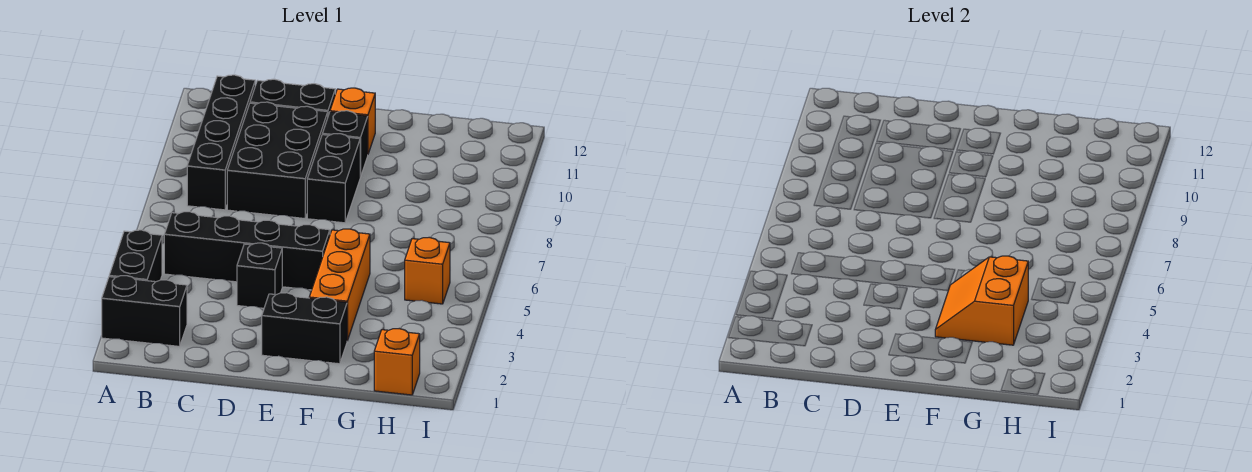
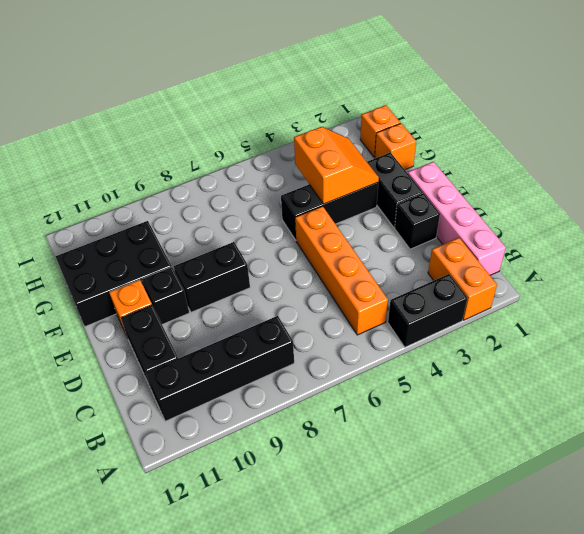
black 1x2 brick [102,276,187,346] -> orange 1x2 brick [428,238,497,320]
none -> pink 1x4 brick [408,162,506,275]
black 1x4 brick [164,212,330,290] -> orange 1x4 brick [295,206,388,335]
black 2x3 brick [227,102,328,218] -> black 2x3 brick moved to [55,221,172,327]
black 1x1 brick [237,243,282,308] -> black 1x1 brick moved to [395,193,440,249]
orange 1x3 brick [309,229,370,341] -> black 1x3 brick [281,183,378,240]
orange 2x2 slope [935,256,1028,345] -> orange 2x2 slope turned to [294,127,379,204]
orange 1x1 brick [405,237,450,304] -> orange 1x1 brick moved to [375,123,416,170]

